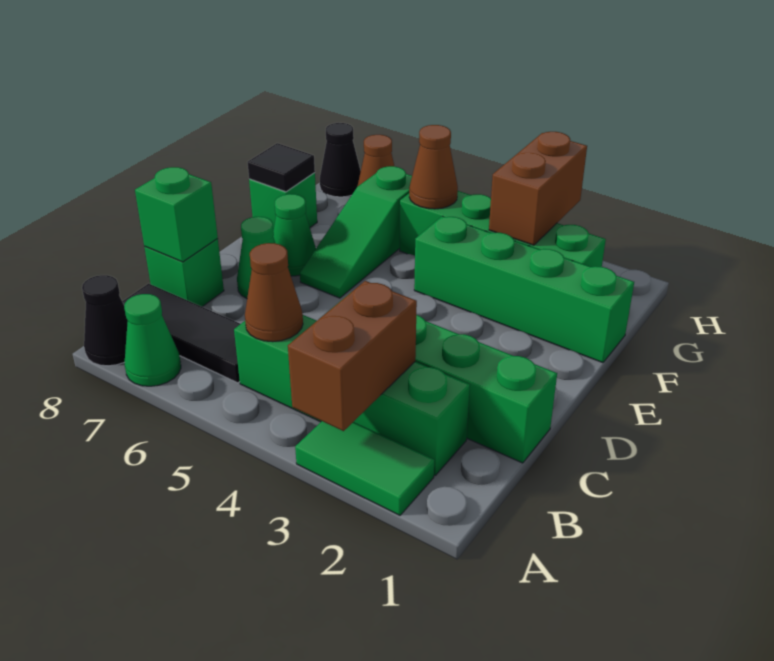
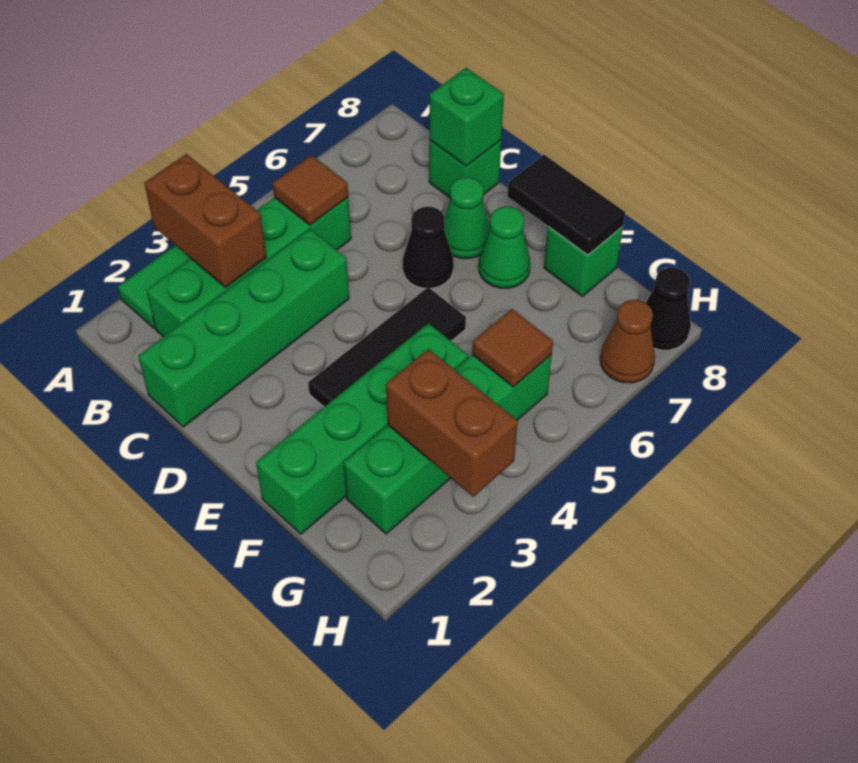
green 1x1 cone [124,294,181,386] -> none
black 1x1 cone [82,275,128,366] -> black 1x1 cone moved to [403,207,454,288]
brown 1x1 cone [245,243,303,342] -> brown 1x1 tile [273,155,348,225]
black 1x3 tile [122,284,240,383] -> black 1x3 tile moved to [308,287,466,407]
green 1x3 slope [300,166,412,298] -> none
black 1x1 tile [248,143,315,192] -> black 1x2 tile [507,155,625,255]
brown 1x1 cone [409,125,458,209] -> brown 1x1 tile [472,309,553,387]

